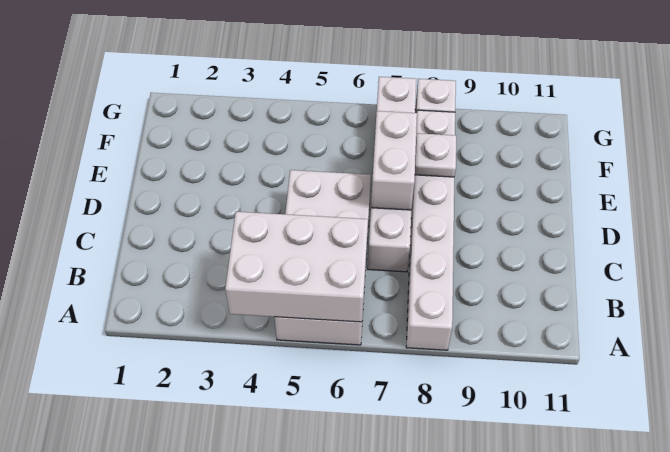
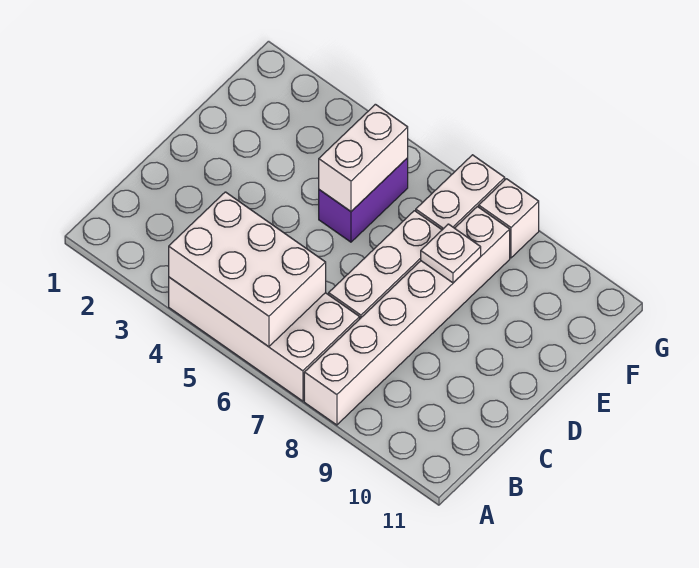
white 2x4 brick [275,170,371,345] -> white 2x4 brick turned to [169,277,360,401]
white 1x2 brick [371,111,417,210] -> white 1x2 brick moved to [319,104,408,211]
none -> purple 1x2 brick [319,158,408,242]

